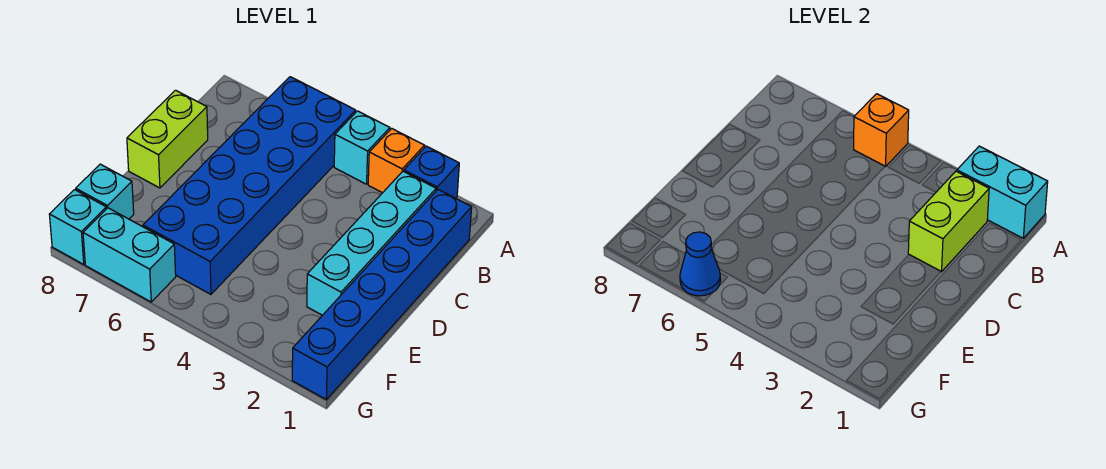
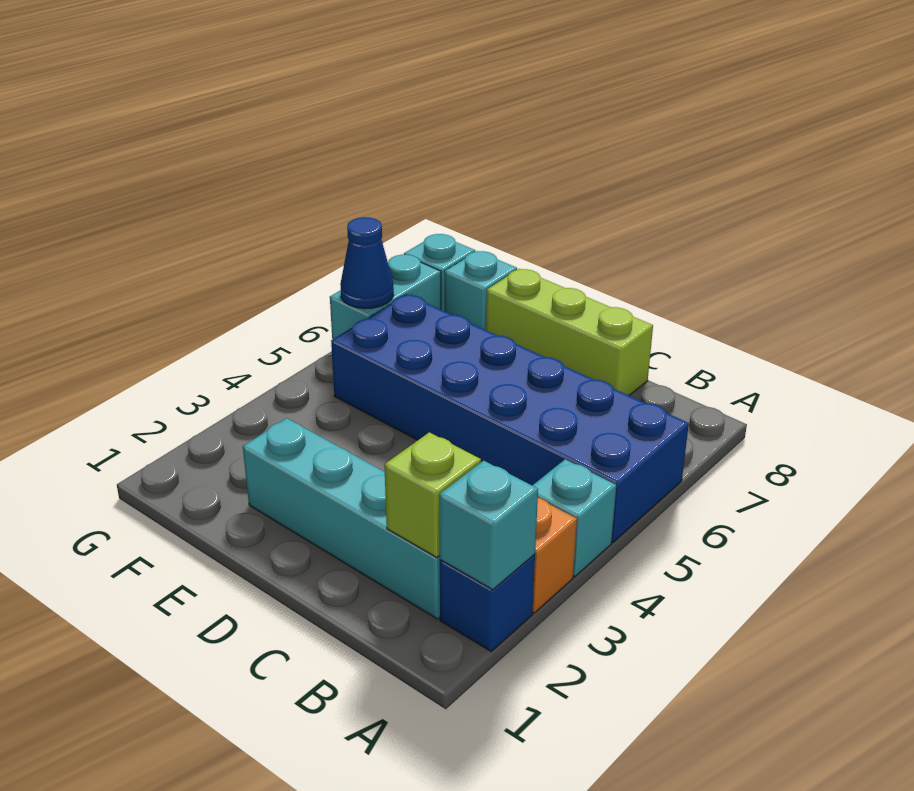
cyan 1x2 brick [957,146,1048,238] -> cyan 1x1 brick [439,461,538,590]
orange 1x1 brick [854,94,909,167] -> none
blue 1x6 brick [292,190,472,399] -> none
lime 1x2 brick [908,171,989,272] -> lime 1x1 brick [384,432,481,558]
lime 1x2 brick [127,90,208,188] -> lime 1x3 brick [486,269,653,395]

